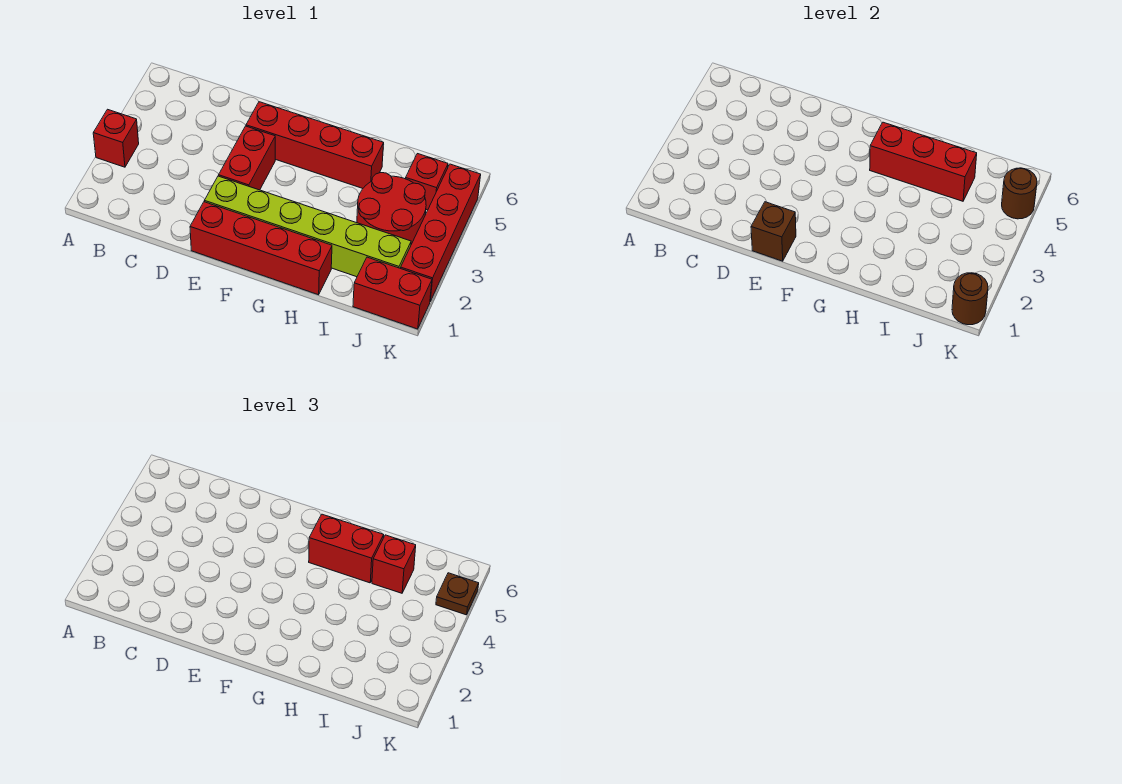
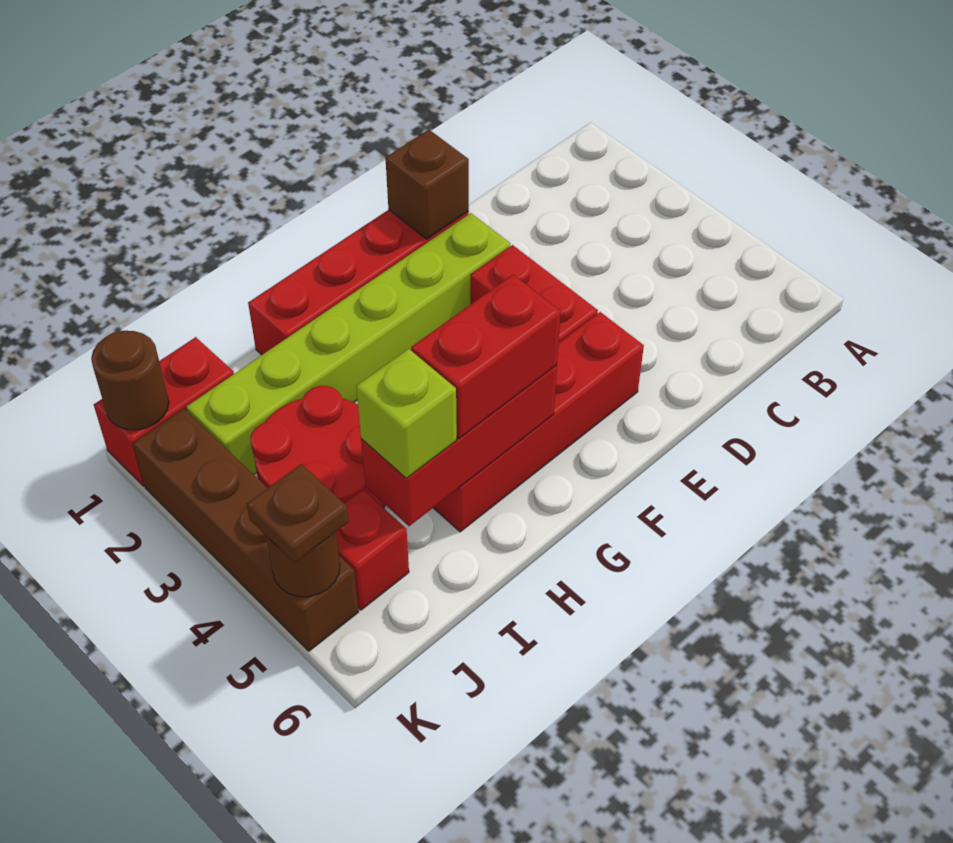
red 1x1 brick [93,109,139,167] -> none
red 1x1 brick [372,535,416,593] -> lime 1x1 brick [356,349,457,478]
red 1x4 brick [401,164,481,301] -> brown 1x4 brick [133,409,359,651]

